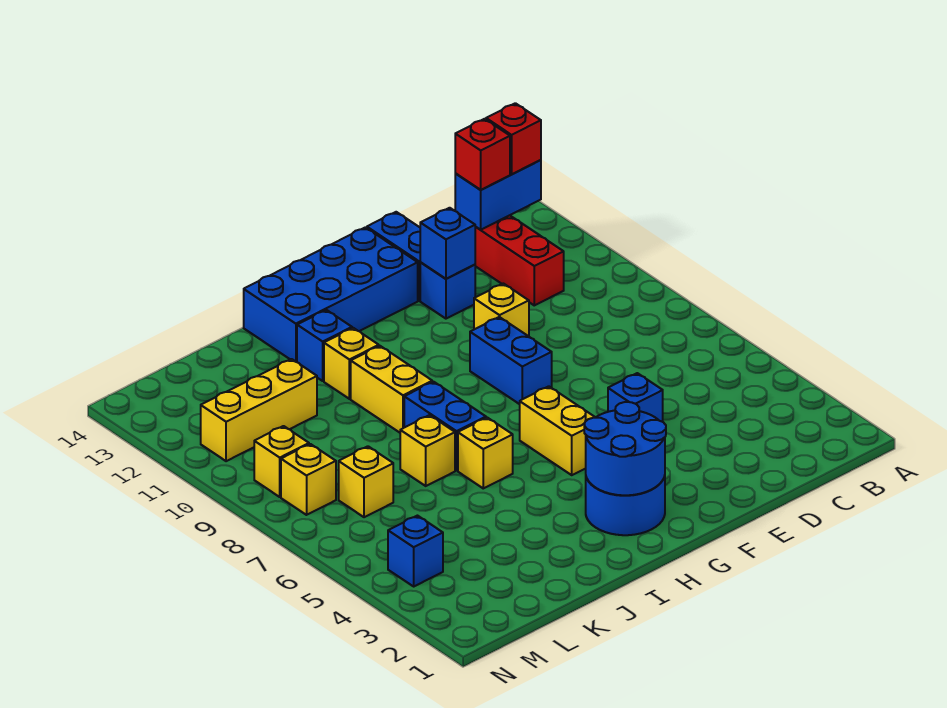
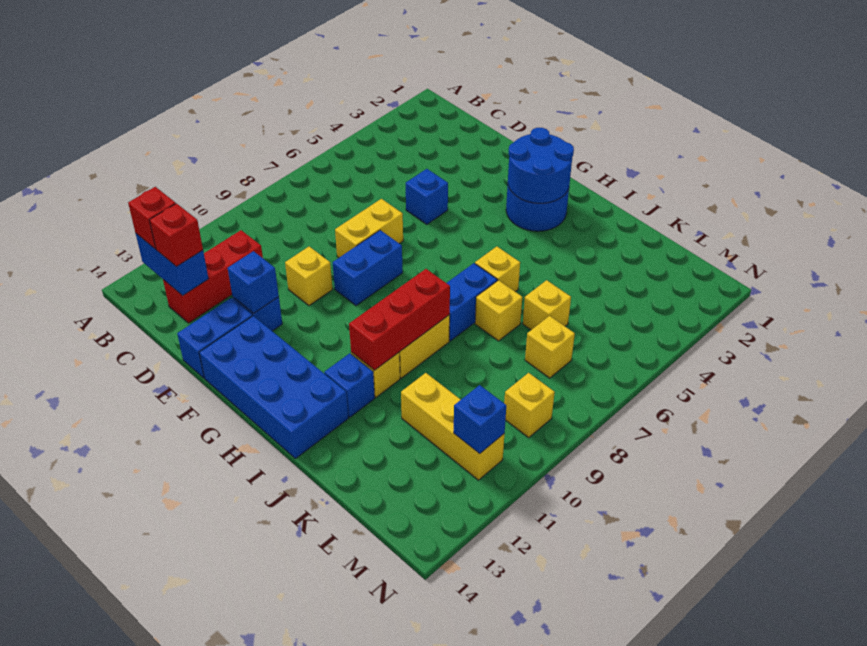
yellow 1x2 brick [520,386,595,475] -> yellow 1x2 brick moved to [335,199,403,258]
none -> red 1x3 brick [349,269,450,370]
blue 1x1 brick [388,516,443,586] -> blue 1x1 brick moved to [454,385,506,454]
yellow 1x1 brick [281,444,336,515] -> yellow 1x1 brick moved to [523,280,571,330]

